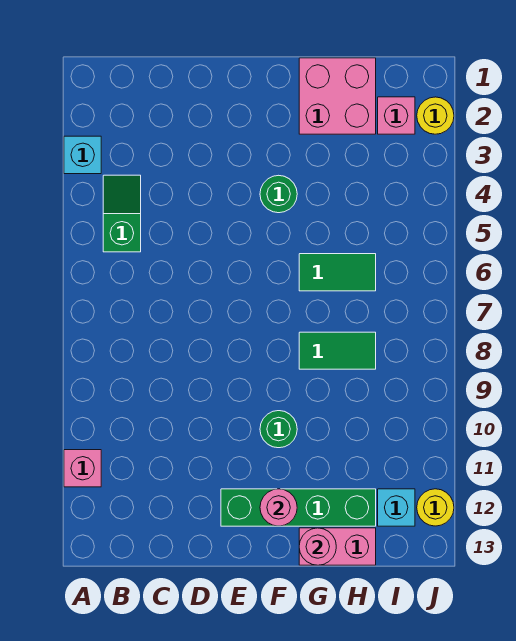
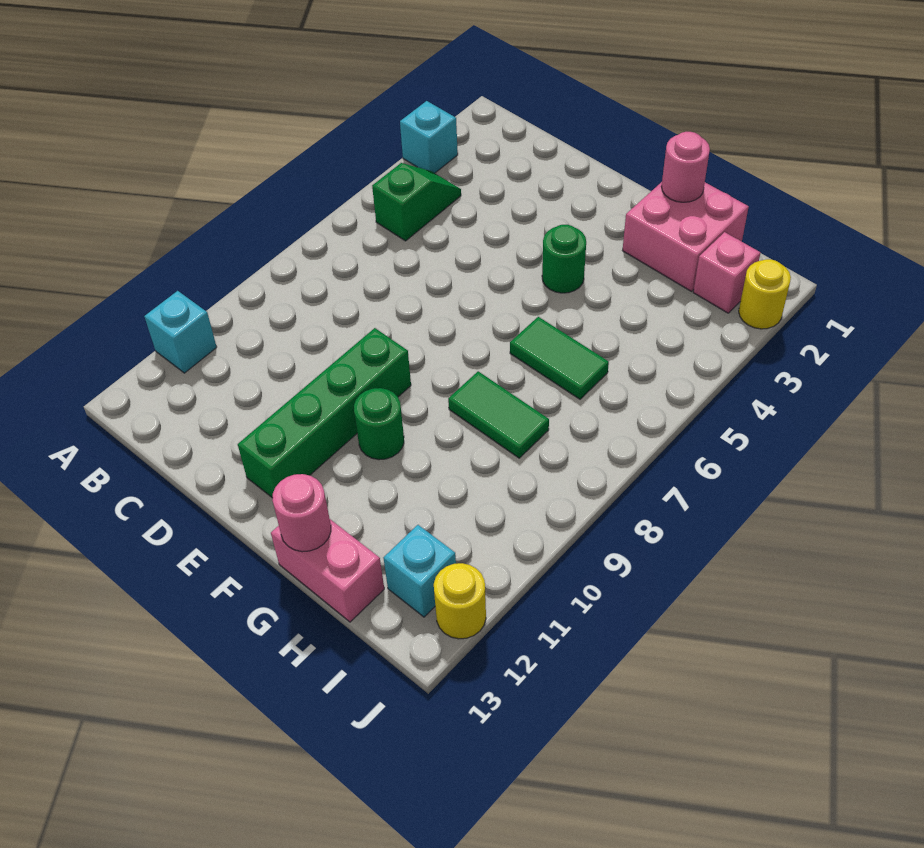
pink 1x1 brick [64,450,101,487] -> cyan 1x1 brick [144,291,217,373]
green 1x4 brick [221,489,376,526] -> green 1x4 brick turned to [238,328,411,498]
pink 1x1 round brick [260,489,297,526] -> pink 1x1 round brick moved to [661,132,710,202]

